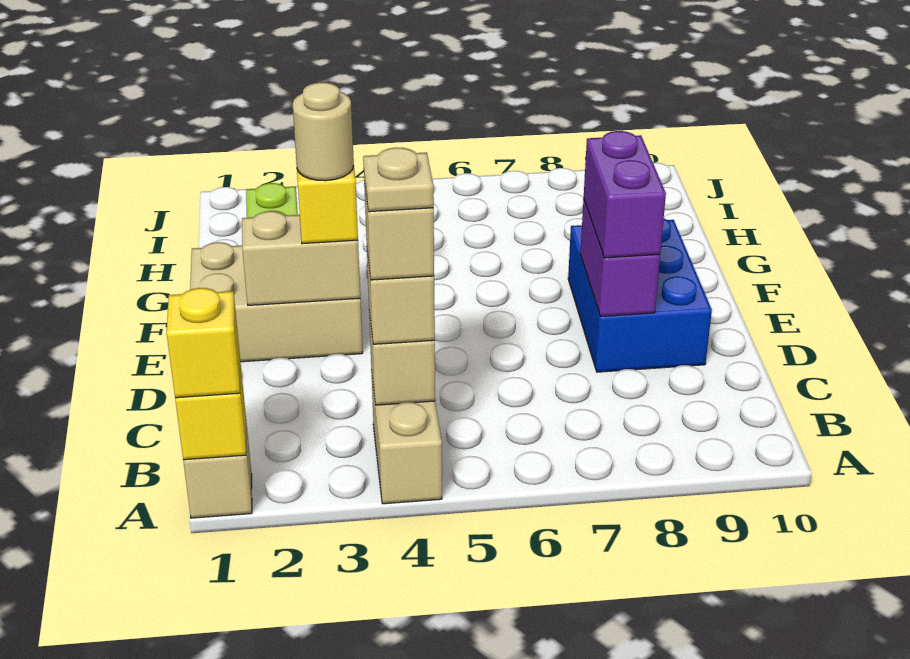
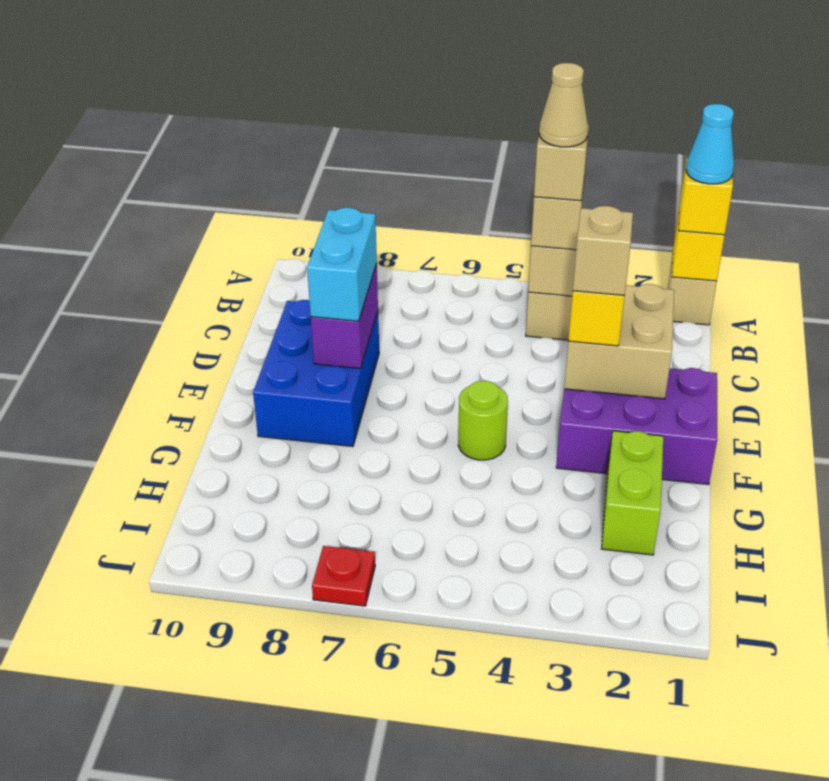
none -> cyan 1x1 cone [686,104,734,184]
tan 1x1 plate [363,148,434,212] -> tan 1x1 cone [539,63,588,147]
purple 1x2 brick [584,131,666,258] -> cyan 1x2 brick [307,208,377,321]
tan 2x3 brick [190,242,363,362] -> purple 2x3 brick [556,368,717,484]
tan 1x2 brick [242,211,360,305] -> tan 2x2 brick [564,284,674,399]
tan 1x1 round brick [293,82,354,181] -> tan 1x1 brick [573,206,633,296]
none -> lime 1x1 round brick [458,381,508,460]
none -> red 1x1 plate [312,546,375,606]

